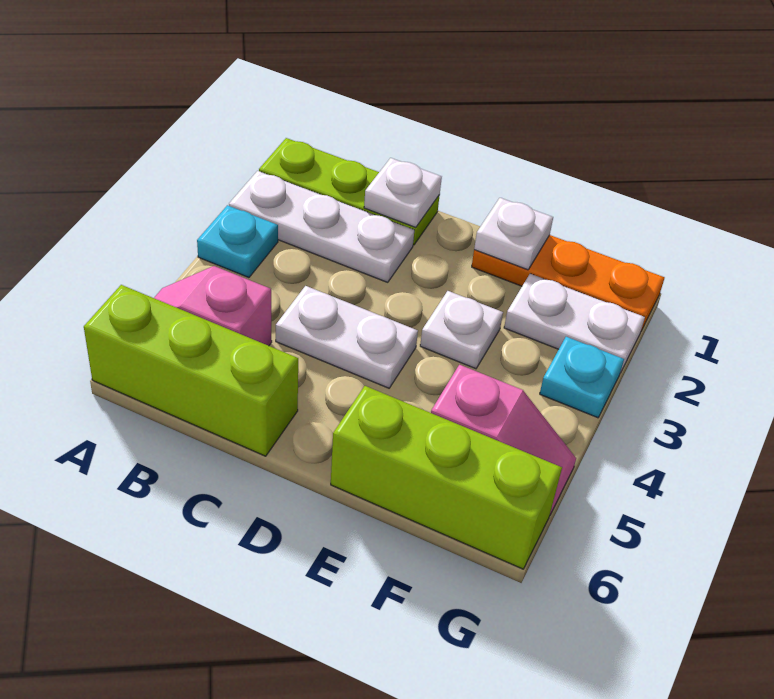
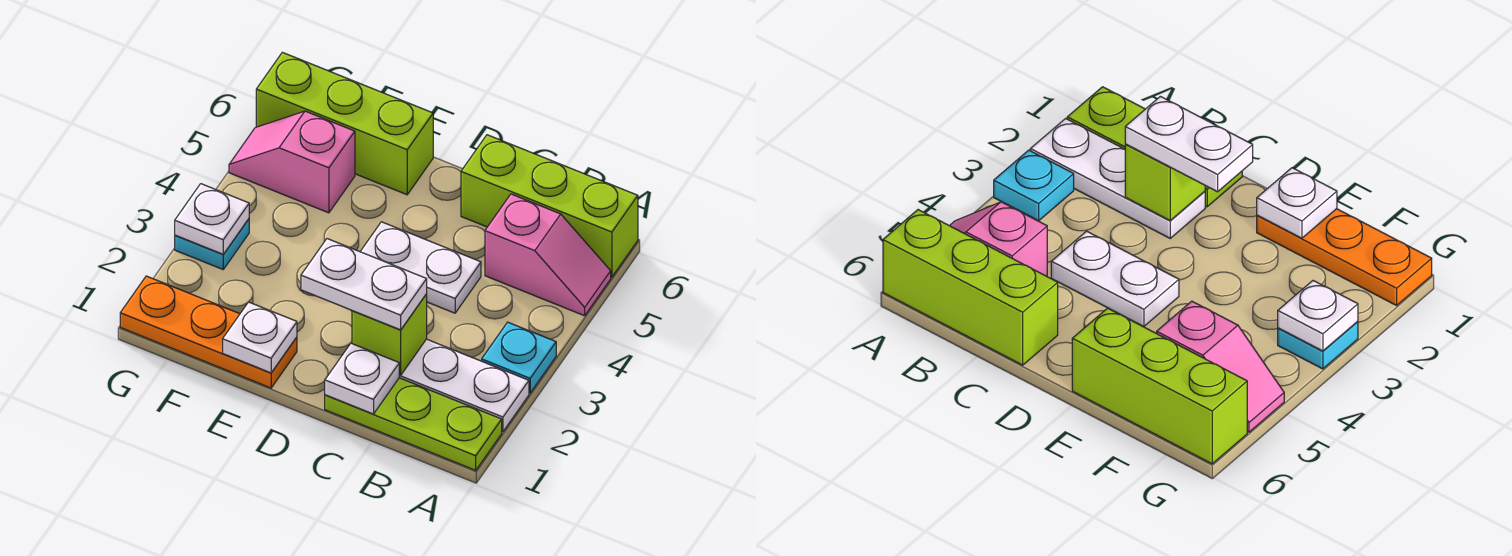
none -> lime 1x1 brick [352,294,427,375]
white 1x1 plate [420,291,503,369] -> white 1x1 plate moved to [175,184,249,254]
white 1x2 plate [504,274,645,373] -> white 1x2 plate moved to [301,239,427,330]

